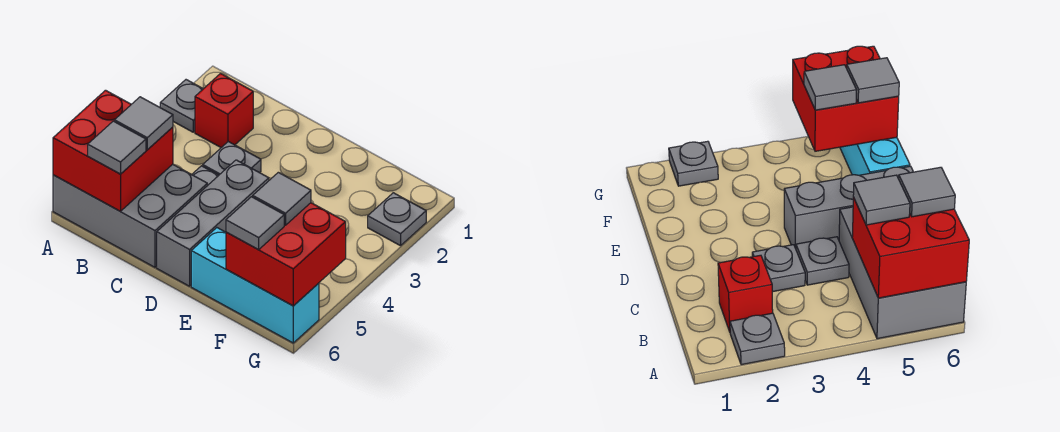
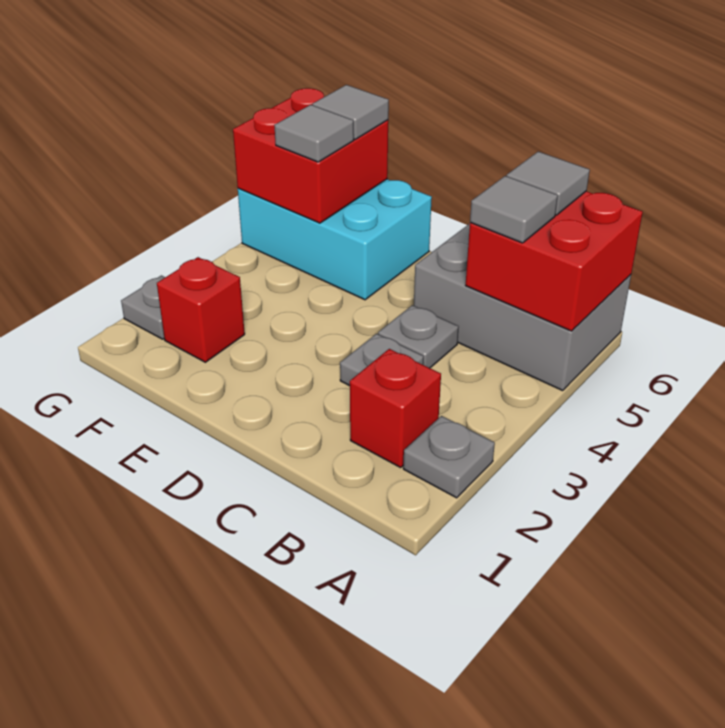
grey 1x3 brick [157,160,269,286] -> none
cyan 1x3 brick [191,228,319,343] -> cyan 2x3 brick [238,179,432,300]
none -> red 1x1 brick [157,257,245,362]

